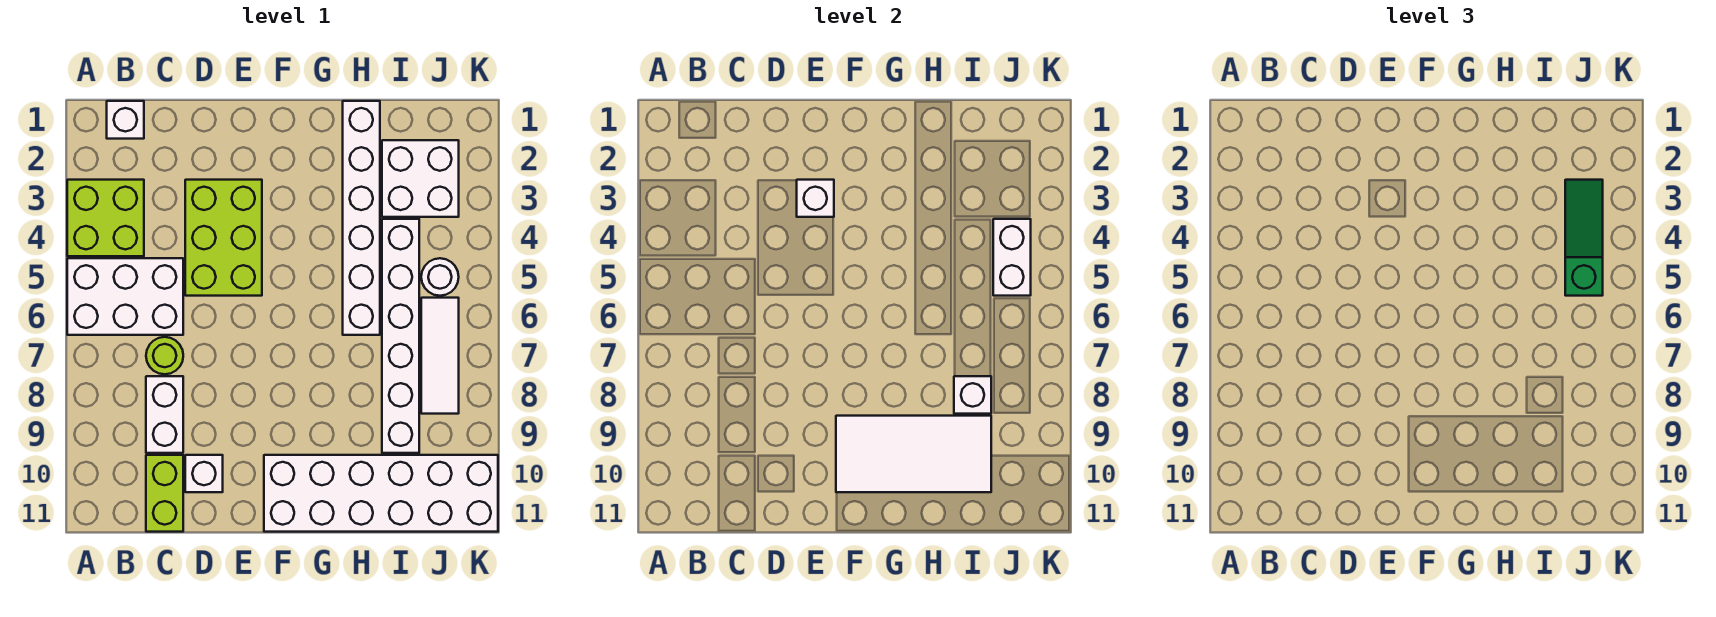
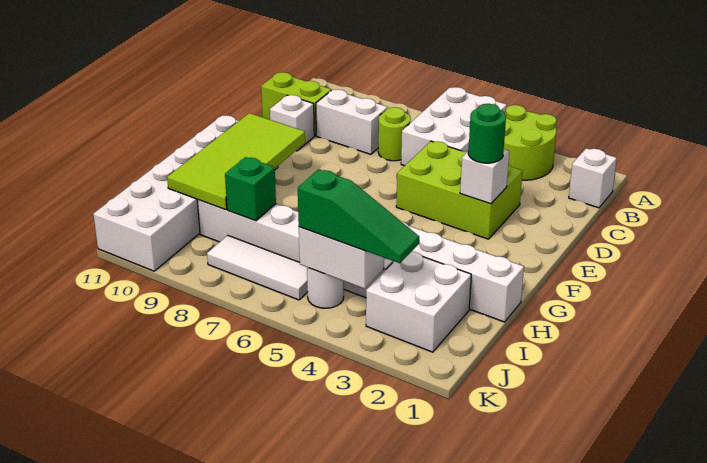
lime 2x2 brick [67,180,144,256] -> lime 2x2 round brick [504,105,557,180]
none -> green 1x1 round brick [468,104,506,163]
white 2x4 tile [836,416,991,492] -> lime 2x4 tile [167,113,305,210]
white 1x1 brick [954,376,991,414] -> green 1x1 brick [225,157,276,221]

